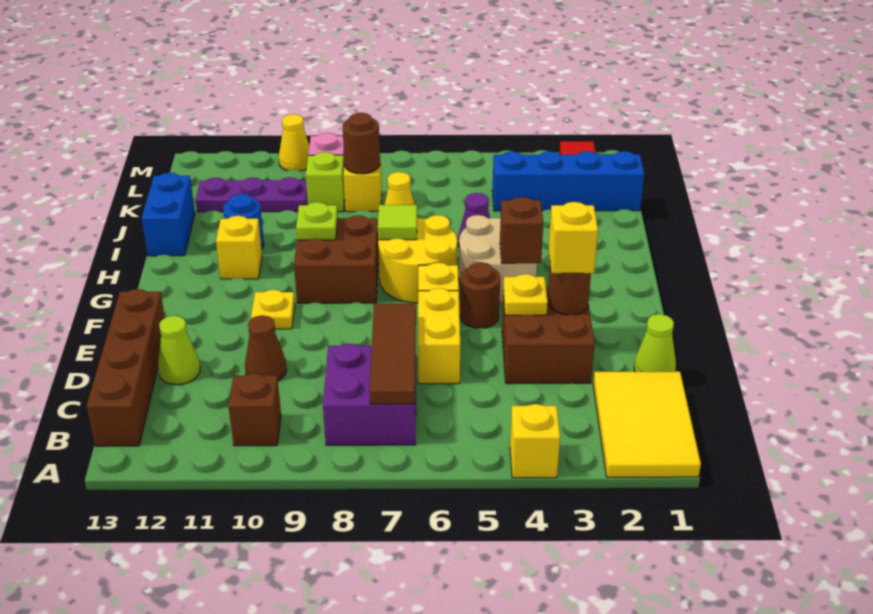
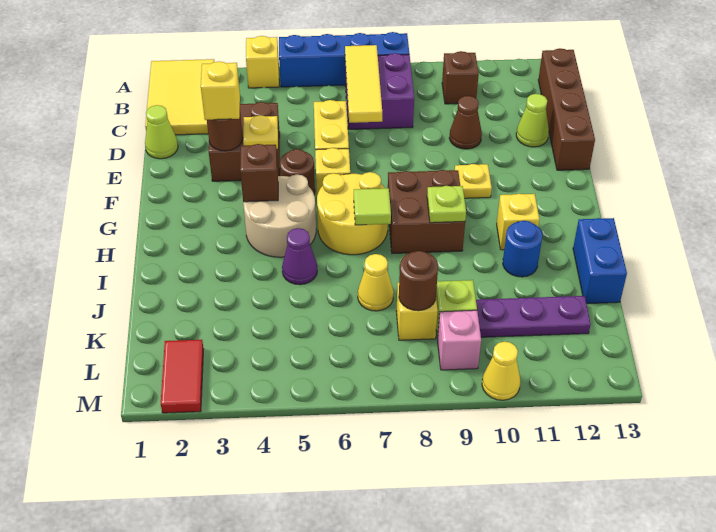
brown 1x3 tile [369,304,416,404] -> yellow 1x3 tile [345,45,382,123]
blue 1x4 brick [492,151,644,211] -> blue 1x4 brick moved to [279,32,409,87]

